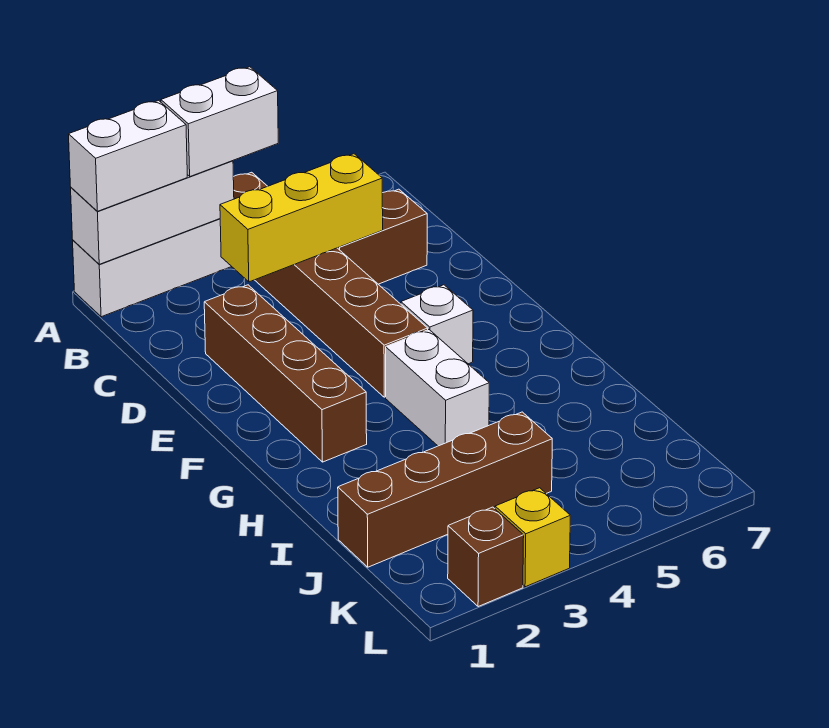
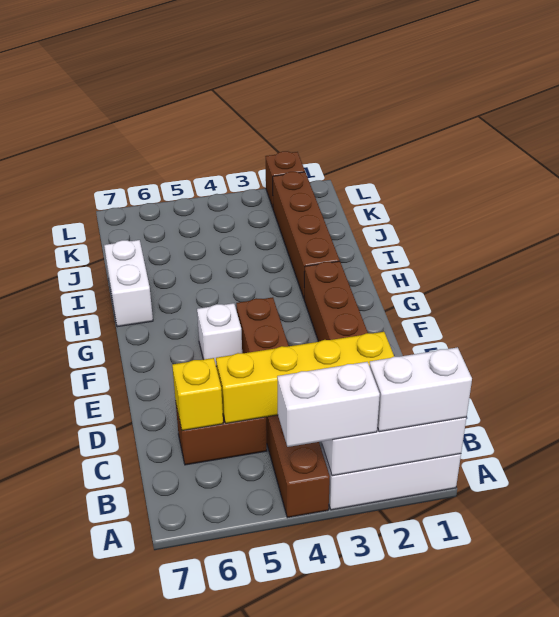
yellow 1x3 brick [220,154,383,282] -> yellow 1x4 brick [216,332,394,423]
white 1x2 brick [386,330,489,446] -> white 1x2 brick moved to [104,240,153,327]
brown 1x4 brick [338,412,552,567] -> brown 1x4 brick turned to [273,172,340,298]
yellow 1x1 brick [495,488,570,587] -> yellow 1x1 brick moved to [172,358,223,431]

